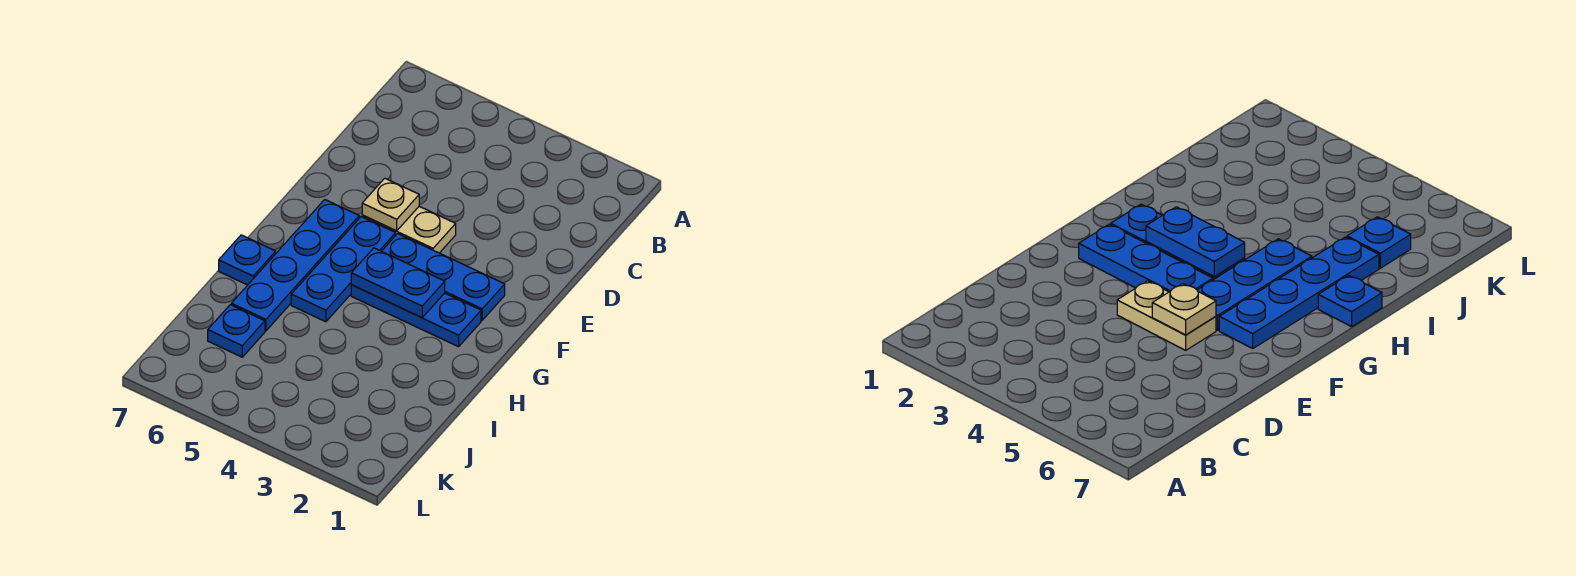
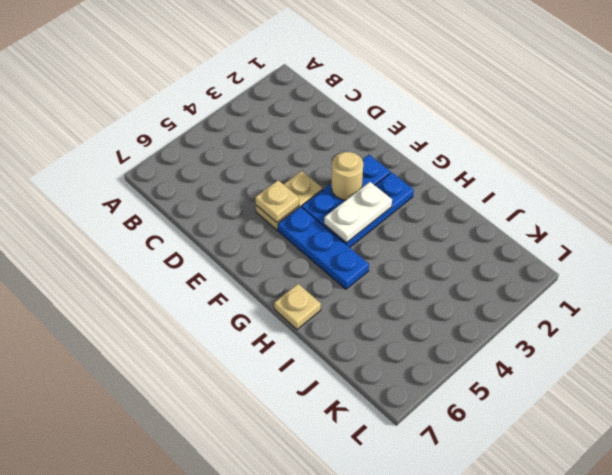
none -> tan 1x1 round brick [331,152,363,200]
blue 1x4 plate [231,200,359,331] -> none
blue 1x2 plate [351,248,445,318] -> white 1x2 plate [324,182,392,243]
blue 1x1 plate [219,235,276,285] -> tan 1x1 plate [274,284,321,329]
blue 1x1 plate [208,305,265,357] -> none

